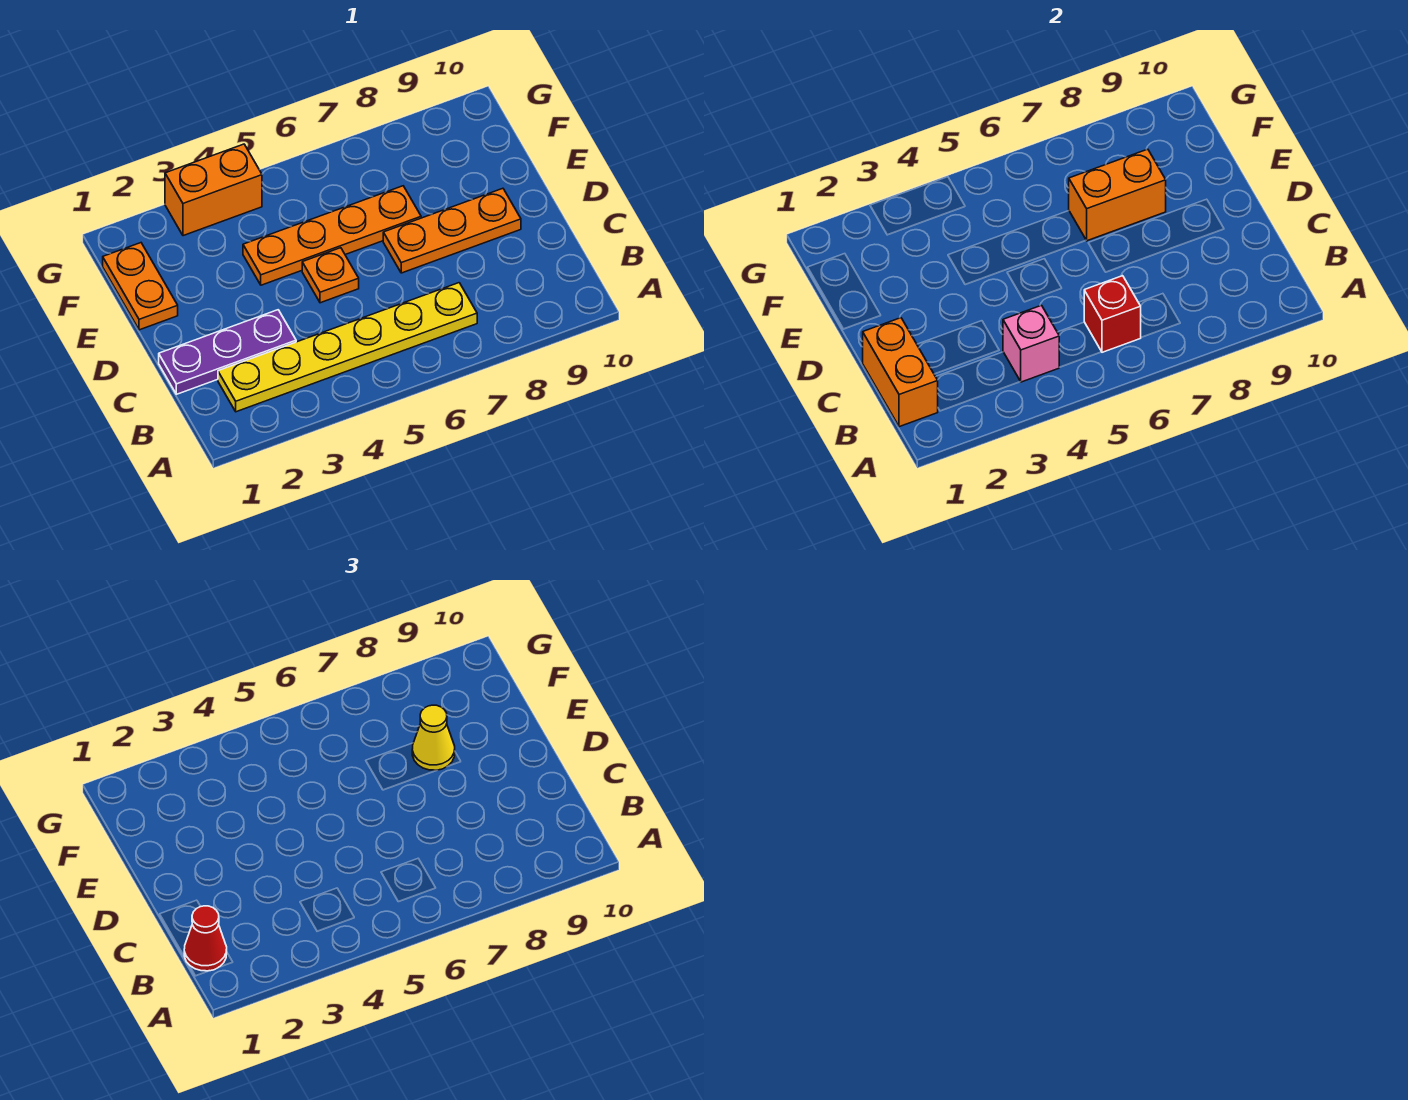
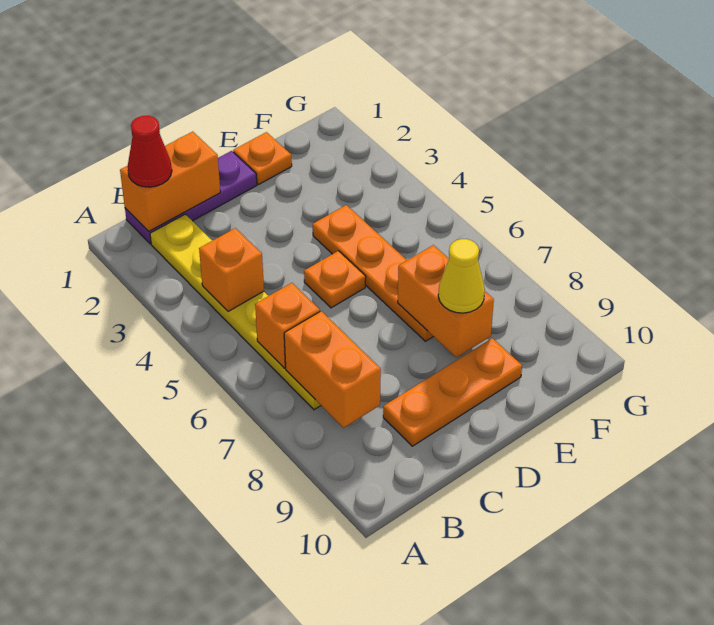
pink 1x1 brick [1003,305,1059,382] -> orange 1x1 brick [199,228,264,312]
red 1x1 brick [1084,276,1141,352] -> orange 1x1 brick [255,283,320,368]
purple 1x3 plate [159,310,296,394] -> purple 1x3 plate turned to [125,151,257,244]
orange 1x3 plate [383,188,521,273] -> orange 1x3 plate turned to [383,338,522,446]
orange 1x2 plate [103,243,178,330] -> orange 1x1 plate [233,132,292,184]
orange 1x2 brick [165,144,262,236] -> orange 1x2 brick moved to [284,311,381,428]

